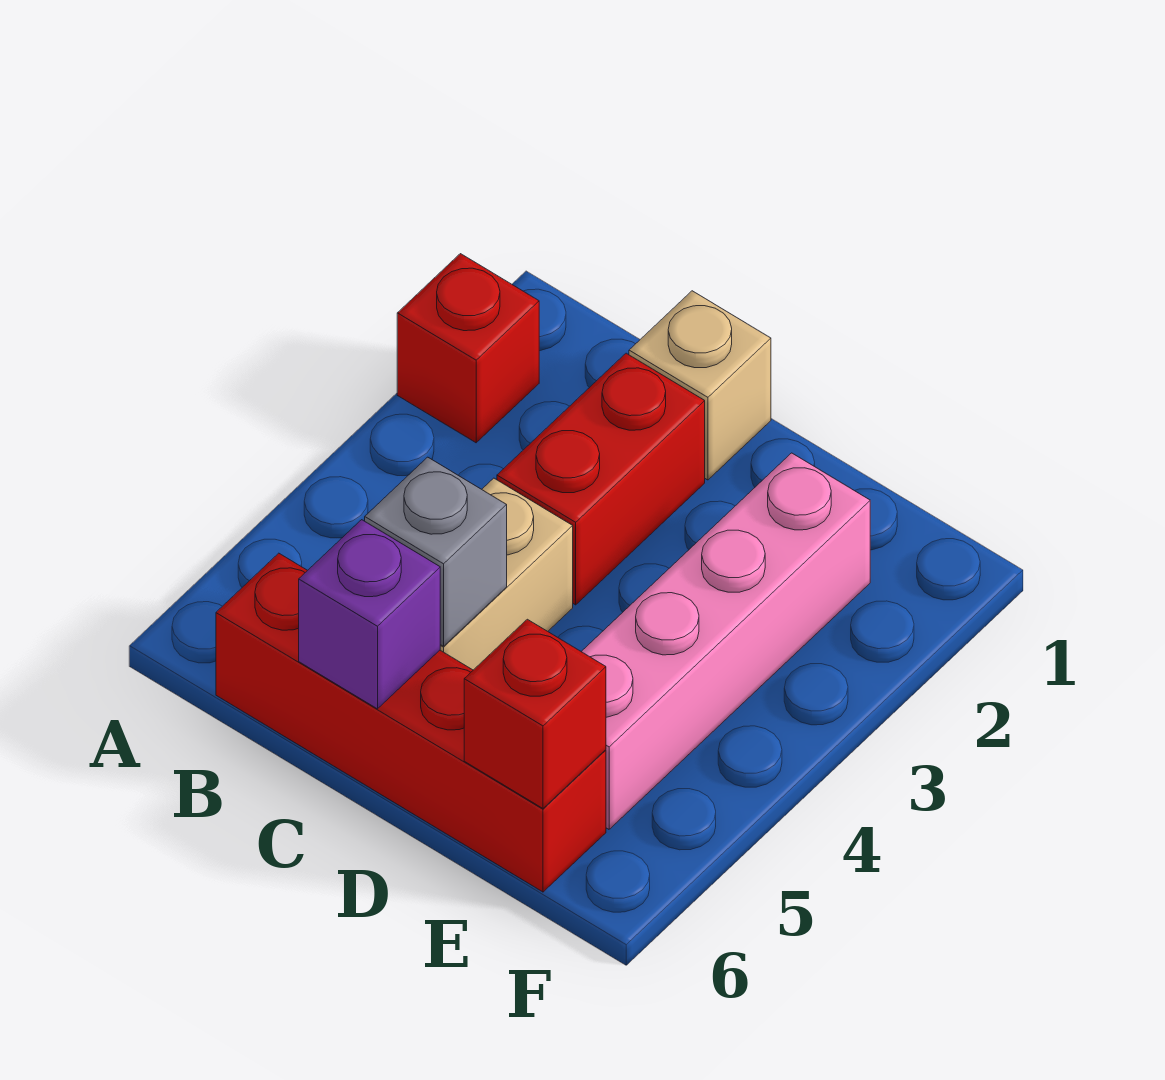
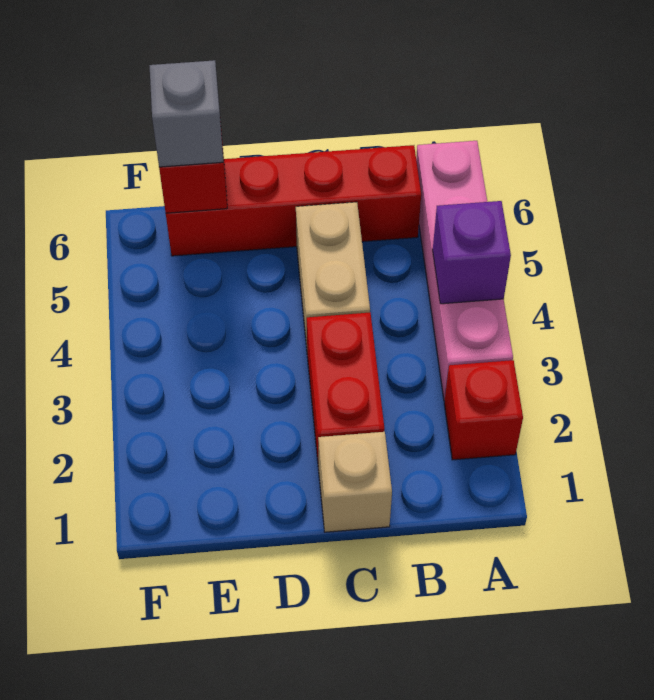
grey 1x1 brick [365,457,507,646] -> grey 1x1 brick moved to [149,60,223,167]
purple 1x1 brick [299,520,440,709] -> purple 1x1 brick moved to [433,201,511,304]
pink 1x4 brick [581,453,870,829] -> pink 1x4 brick moved to [416,141,513,401]

